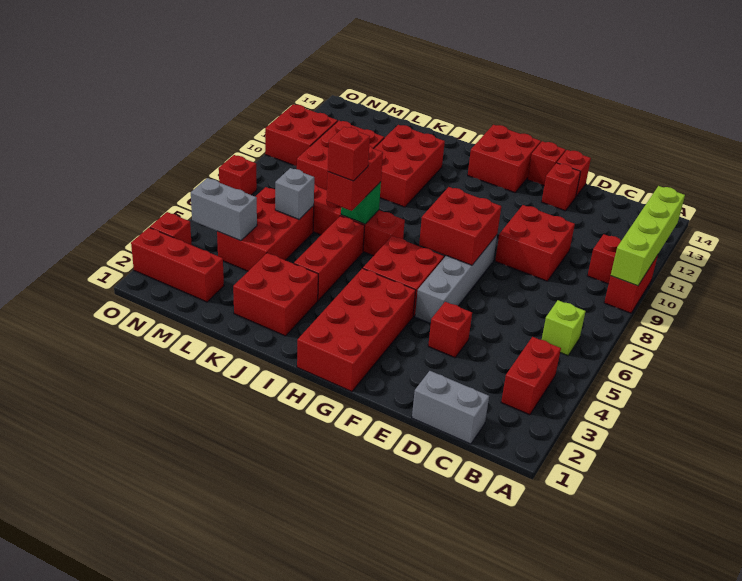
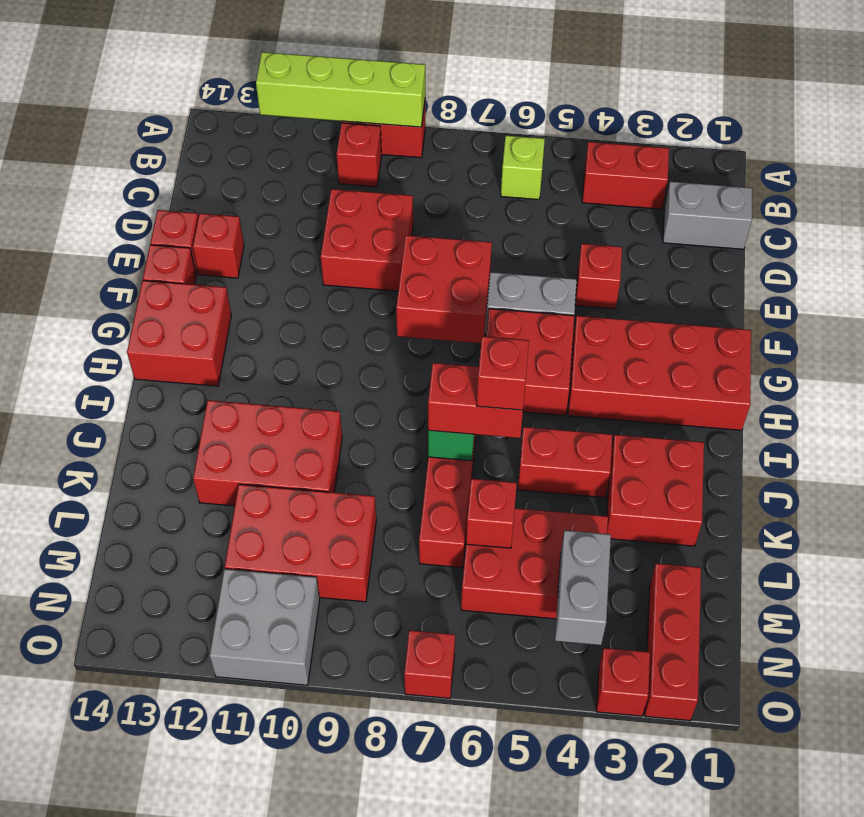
grey 1x2 brick [412,371,489,444] -> grey 1x2 brick turned to [663,182,752,249]
red 1x3 brick [294,216,365,300] -> red 1x2 brick [518,427,612,497]
grey 1x1 brick [275,168,314,219] -> red 1x1 brick [466,479,517,548]
red 2x2 brick [265,104,338,166] -> grey 2x2 brick [210,569,320,685]

